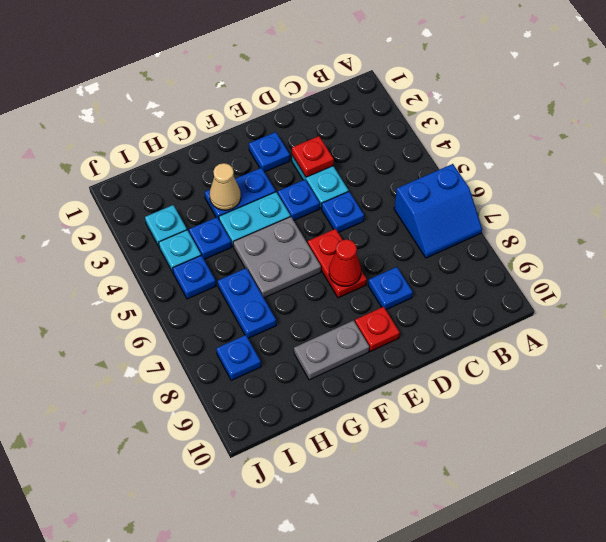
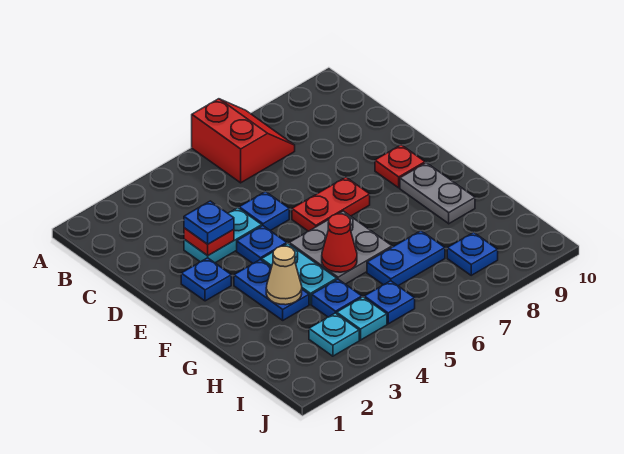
blue 2x2 slope [394,164,482,258] -> red 2x2 slope [192,99,295,183]
blue 1x1 plate [368,267,413,310] -> blue 1x1 plate moved to [184,201,234,244]
red 1x1 cone [329,239,361,286] -> red 1x1 cone moved to [322,214,357,272]

